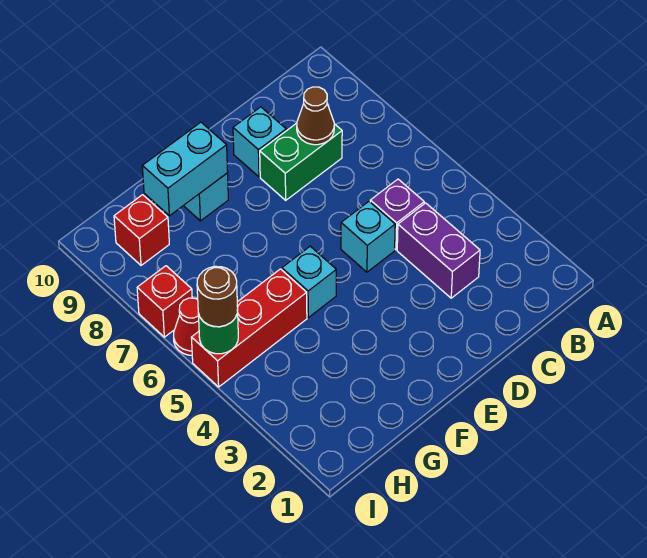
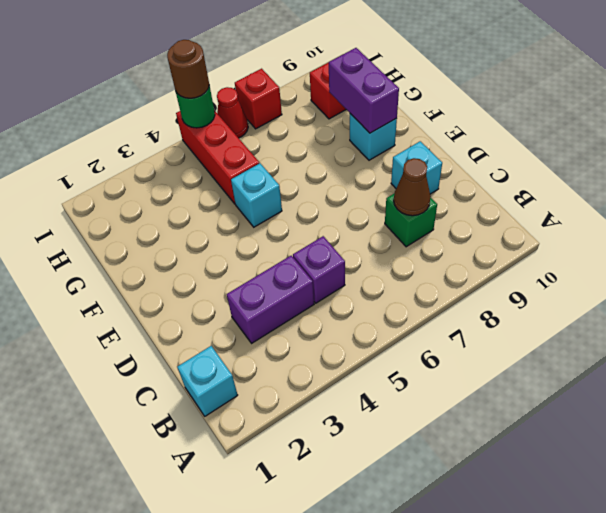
green 1x2 brick [260,123,342,200] -> green 1x1 brick [385,194,437,247]
cyan 1x1 brick [341,202,395,272] -> cyan 1x1 brick moved to [177,346,238,416]
cyan 1x2 brick [142,122,228,216] -> purple 1x2 brick [329,48,399,133]

